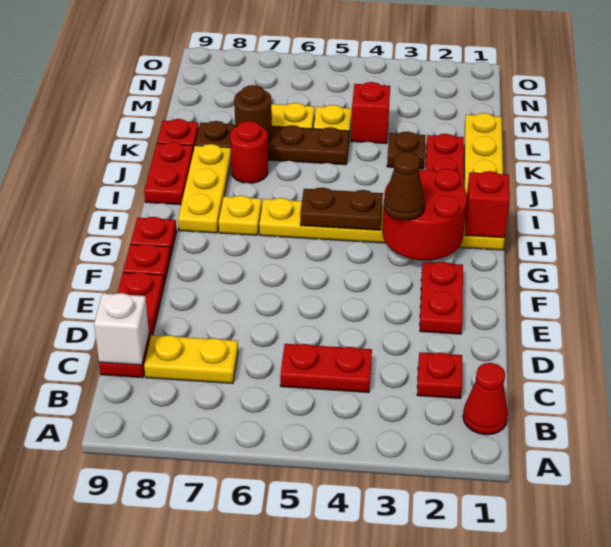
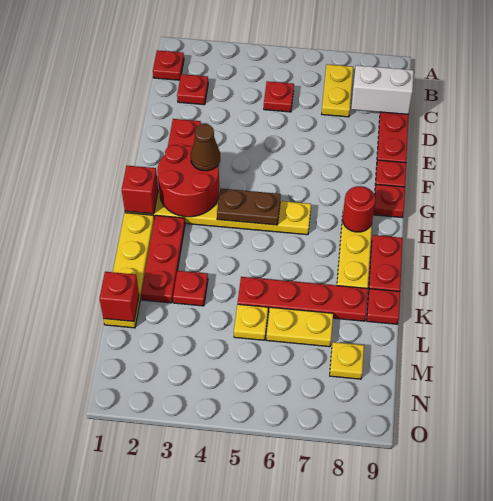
red 1x1 cone [463,363,508,435] -> red 1x1 plate [153,50,184,80]
red 1x2 plate [280,344,372,393] -> red 1x1 plate [264,81,294,112]
yellow 1x2 plate [144,335,238,384] -> yellow 1x2 plate turned to [322,64,353,117]
white 1x1 brick [94,293,149,365] -> white 1x2 brick [351,65,414,114]
yellow 1x1 plate [219,195,262,235] -> yellow 1x1 plate moved to [330,342,364,379]
red 1x1 round brick [230,121,268,183] -> red 1x1 round brick moved to [343,186,375,232]
brown 1x1 plate [387,132,426,169] -> red 1x1 plate [173,271,208,306]
brown 1x4 plate [195,121,349,165] -> red 1x4 plate [238,277,368,321]
brown 1x1 round brick [234,85,272,142] -> none
red 1x1 brick [351,82,390,144] -> red 1x1 brick moved to [99,272,139,321]

